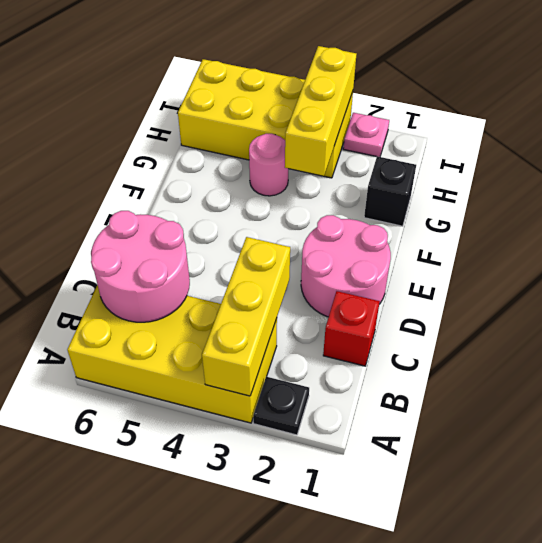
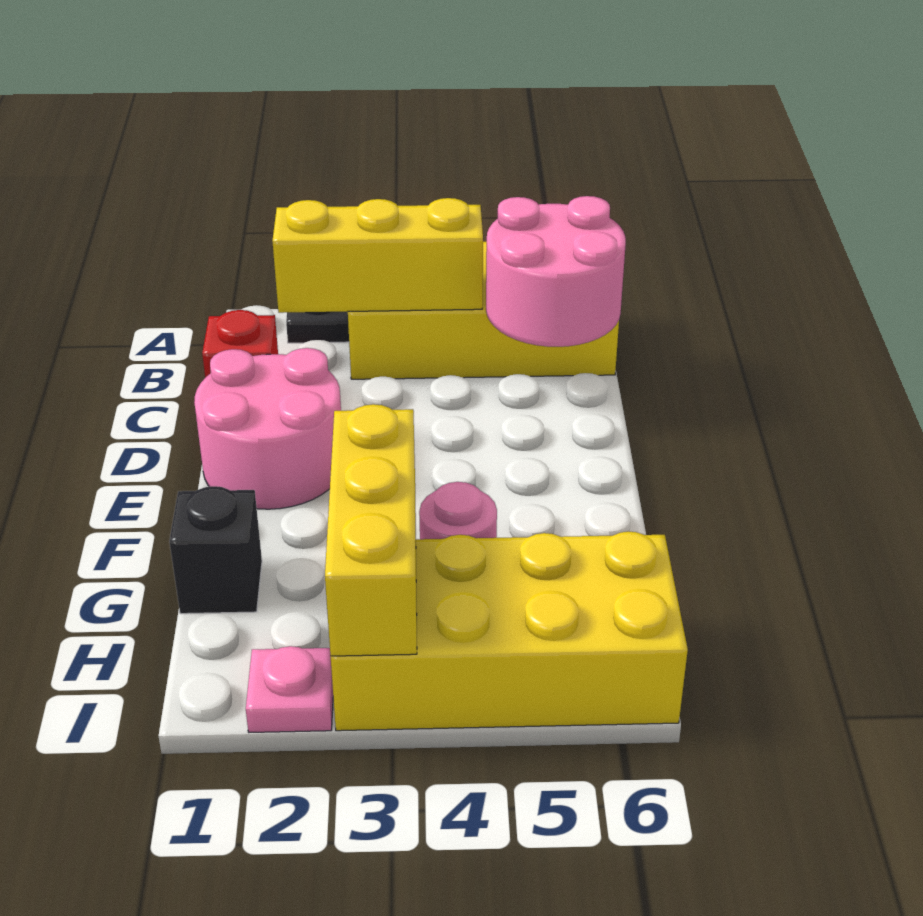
yellow 1x3 brick [202,237,290,396] -> yellow 1x3 brick turned to [272,198,483,313]

